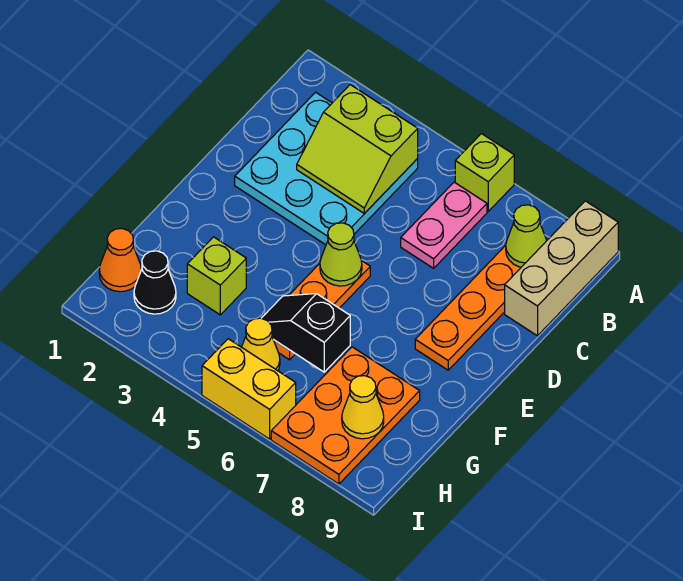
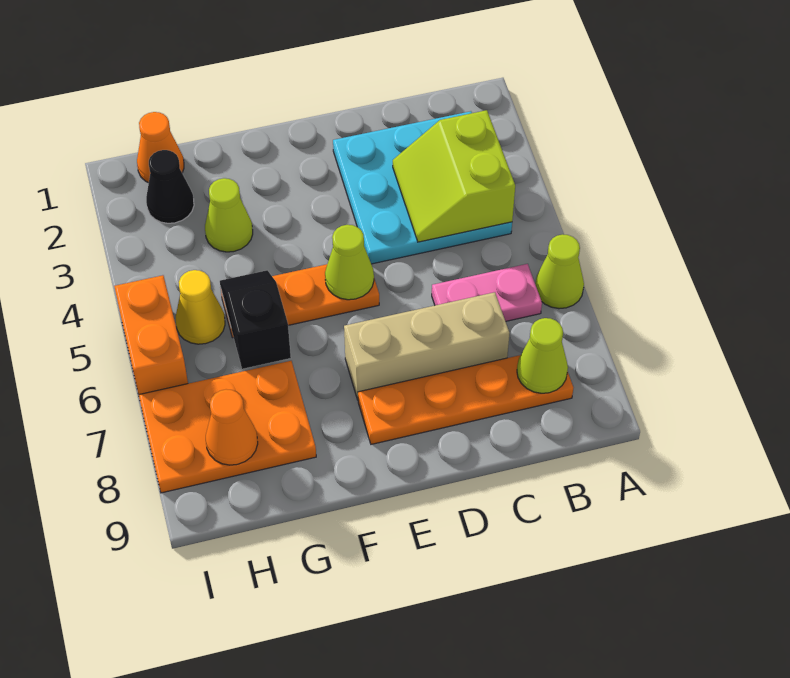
lime 1x1 brick [455,134,514,211] -> lime 1x1 cone [535,234,584,309]
tan 1x3 brick [505,201,618,336] -> tan 1x3 brick moved to [344,292,510,400]
lime 1x1 brick [187,237,246,315] -> lime 1x1 cone [205,178,253,252]
yellow 1x1 cone [342,376,384,439] -> orange 1x1 cone [206,389,258,465]
yellow 1x2 brick [202,339,296,439] -> orange 1x2 brick [114,275,188,394]

